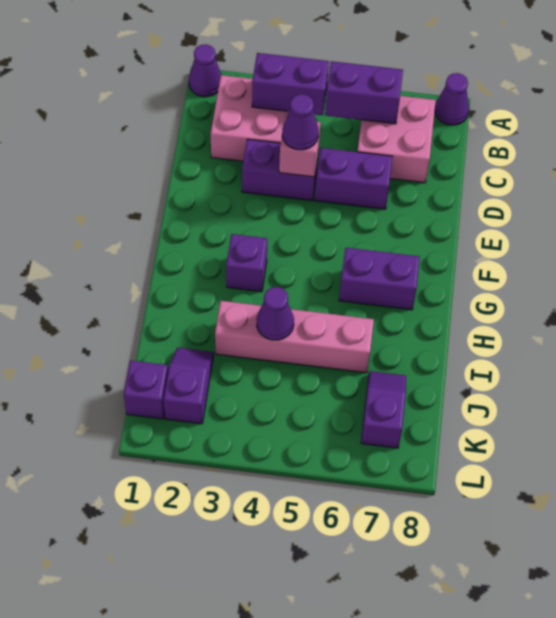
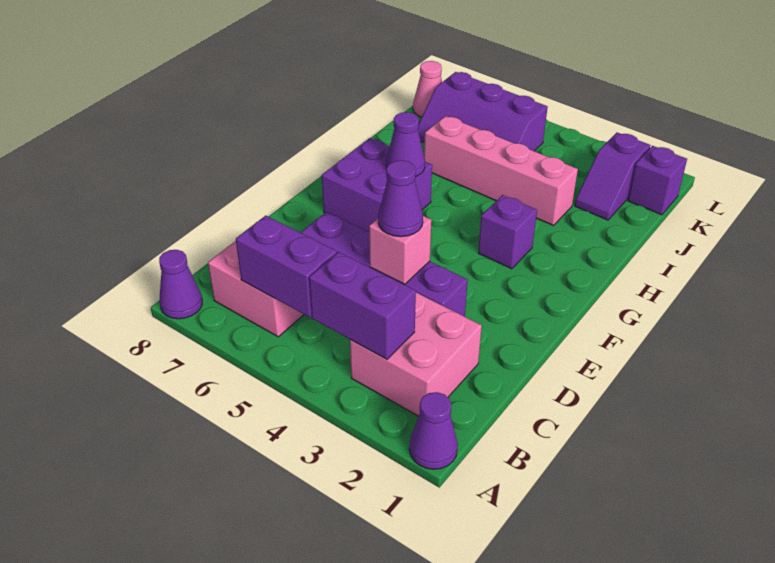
purple 1x2 brick [339,248,420,310] -> purple 2x2 brick [322,138,432,232]
purple 1x1 cone [257,287,294,340] -> purple 1x1 cone moved to [386,112,425,176]
purple 1x2 slope [361,371,406,448] -> purple 2x3 slope [418,72,548,151]
none -> pink 1x1 cone [413,61,442,117]

